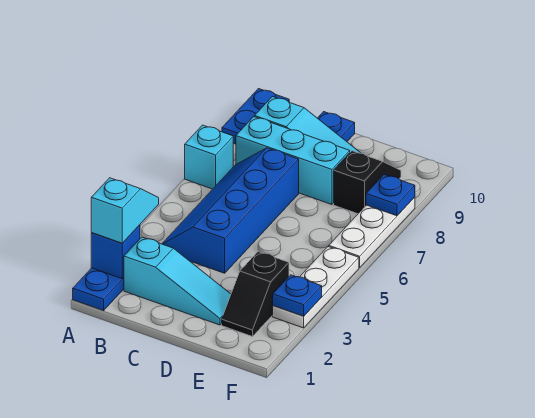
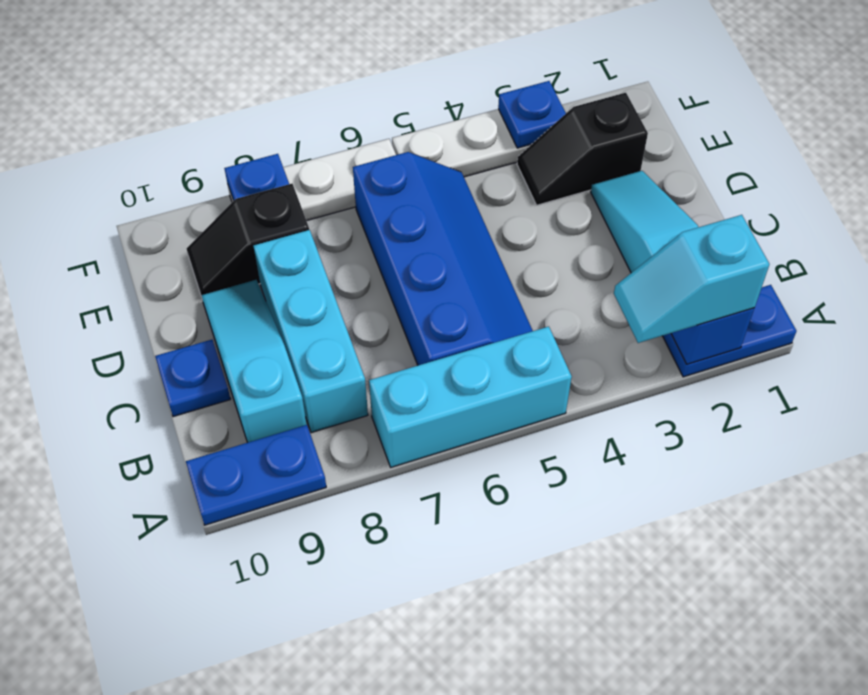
cyan 1x1 brick [185,125,233,189] -> cyan 1x3 brick [369,327,572,467]
blue 2x4 slope [162,148,299,273] -> blue 2x4 slope turned to [353,152,533,365]
black 1x2 slope [222,251,289,337] -> black 1x2 slope turned to [517,93,648,205]

